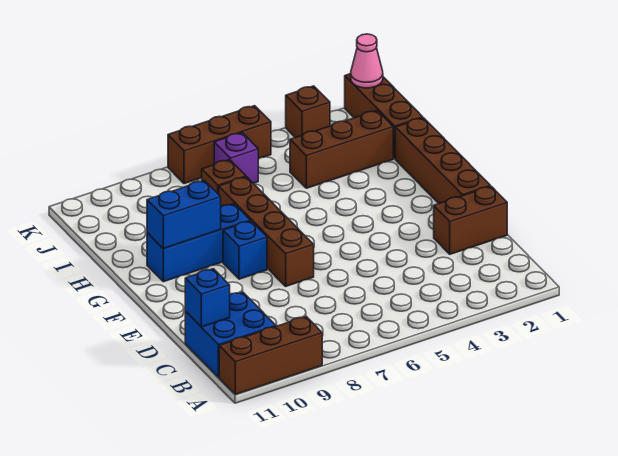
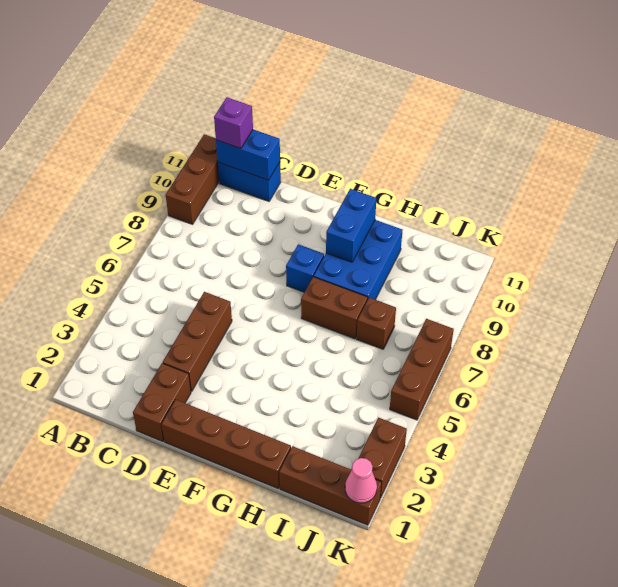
blue 2x2 brick [185,292,276,377] -> blue 1x2 brick [218,162,281,201]
blue 1x1 brick [185,269,230,327] -> blue 1x2 brick [216,129,280,180]
brown 1x4 brick [219,177,314,286] -> brown 1x2 brick [301,277,368,339]
blue 1x3 brick [147,204,250,282] -> blue 2x3 brick [314,220,403,300]
brown 1x3 brick [290,111,393,188] -> brown 1x3 brick moved to [163,292,232,391]
purple 1x1 brick [214,133,258,183] -> purple 1x1 brick moved to [214,97,253,149]
brown 1x1 brick [286,86,330,138] -> brown 1x2 brick [358,418,407,498]

